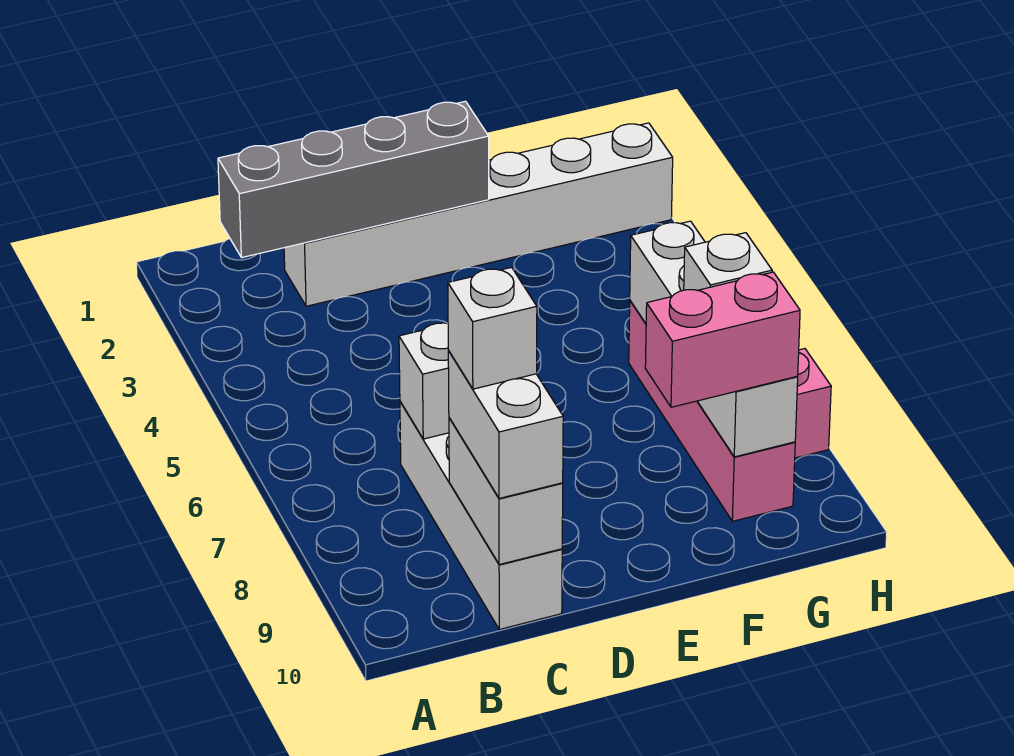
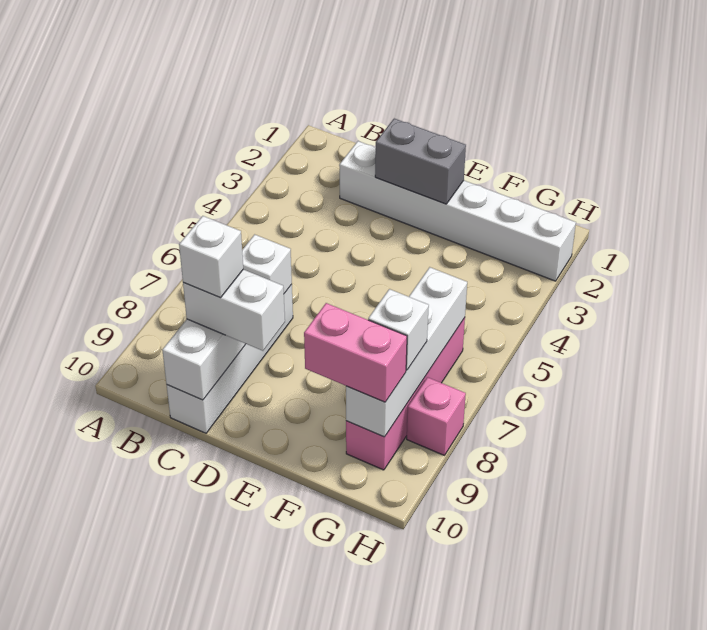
grey 1x4 brick [218,101,489,258] -> grey 1x2 brick [375,119,466,204]
white 1x2 brick [448,351,563,498] -> white 1x2 brick turned to [183,269,285,351]

